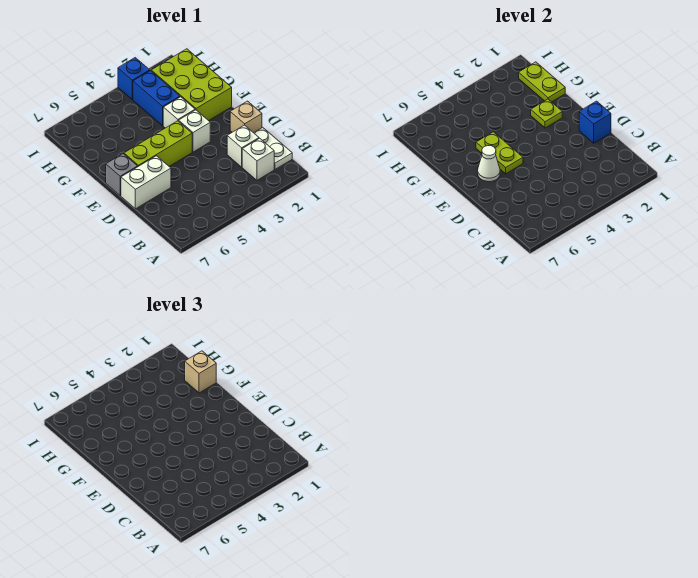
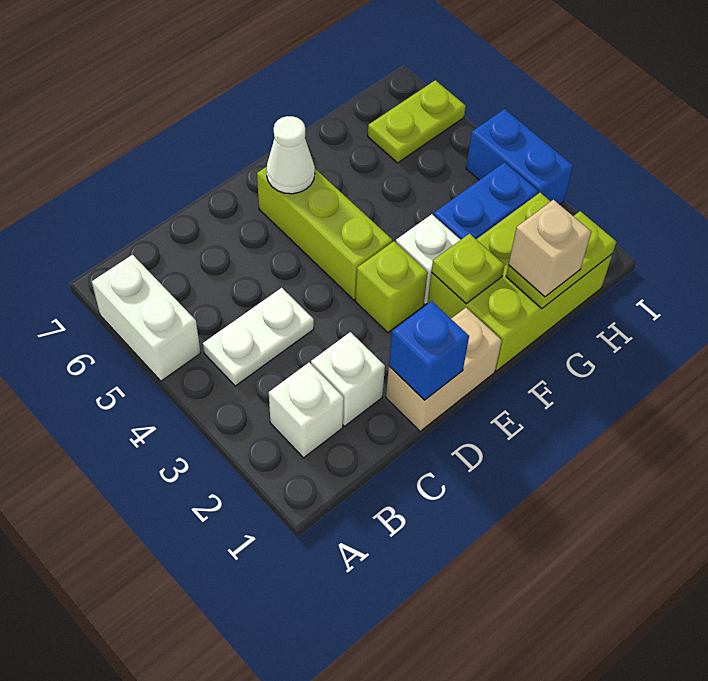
white 1x2 plate [254,127,292,169] -> white 1x2 plate moved to [203,288,314,386]
tan 1x1 brick [230,101,262,133] -> tan 1x2 brick [386,308,502,431]
white 1x2 brick [121,156,171,209] -> white 1x2 brick moved to [92,255,201,381]
white 1x1 brick [179,110,210,152] -> lime 1x1 brick [356,241,428,333]
lime 1x2 plate [476,132,523,174] -> lime 1x2 plate moved to [368,80,466,163]
grey 1x1 brick [106,154,138,196] -> none
blue 1x1 brick [118,58,150,100] -> blue 1x2 brick [466,109,573,205]

